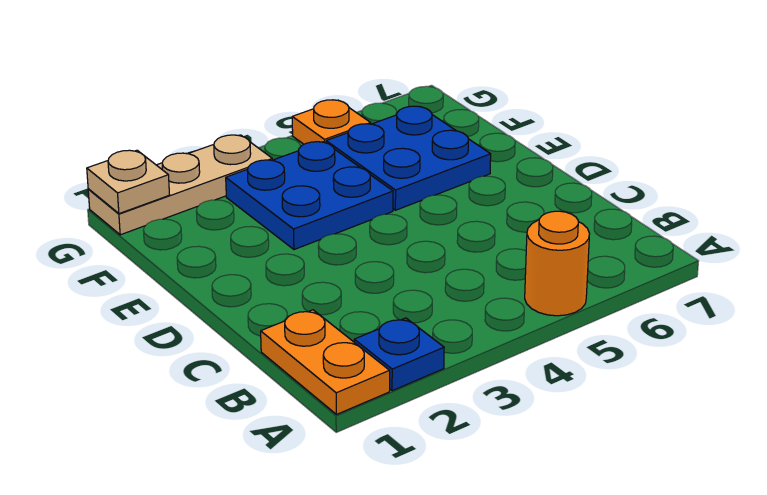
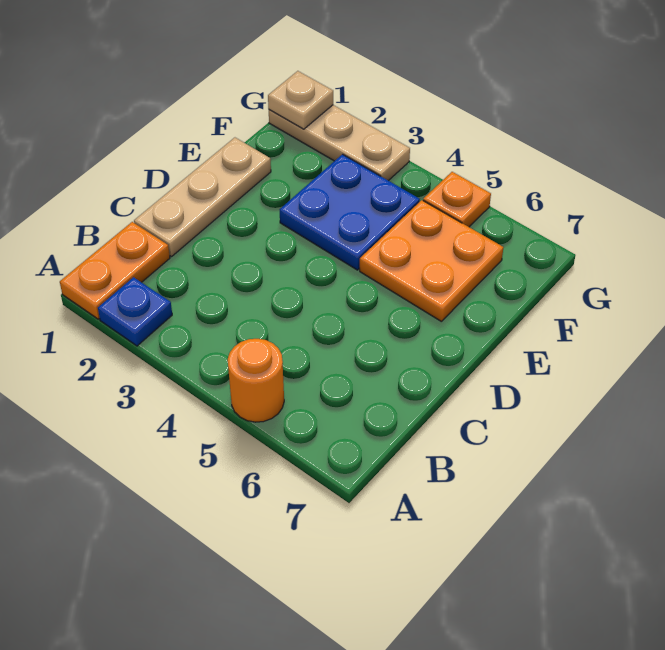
none -> tan 1x3 plate [134,138,271,257]
blue 2x2 plate [326,106,491,210] -> orange 2x2 plate [360,200,504,321]

